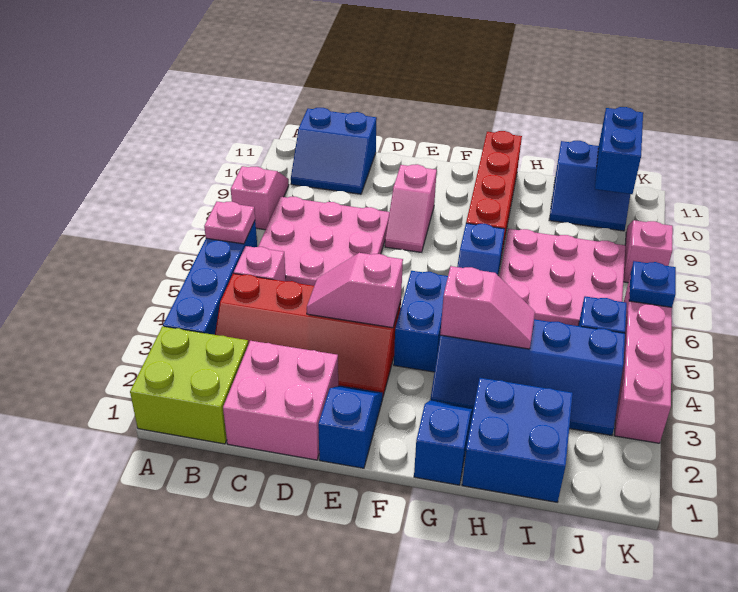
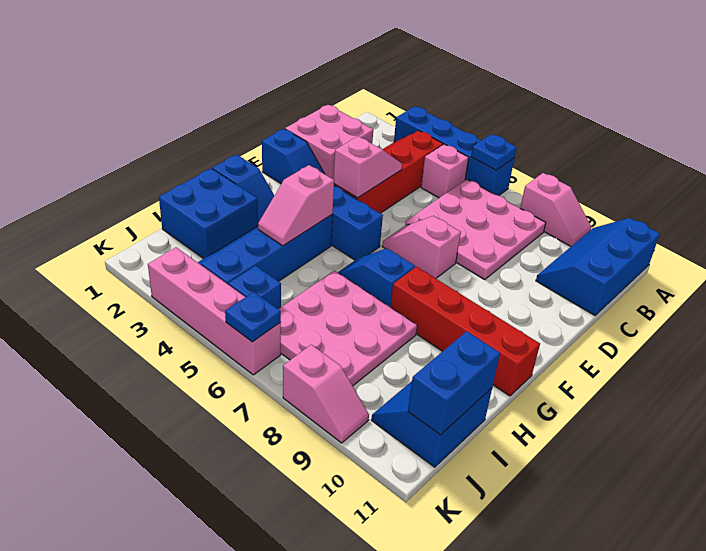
lime 2x2 brick [130,326,248,444] -> none
pink 1x1 plate [204,202,255,244] -> blue 1x1 plate [471,134,517,170]
blue 2x2 slope [291,108,377,194] -> blue 2x3 slope [536,218,660,315]
pink 1x2 slope [385,164,437,252] -> pink 1x2 slope moved to [382,216,461,278]
blue 1x2 brick [595,107,643,194] -> blue 1x2 brick turned to [408,331,500,435]

